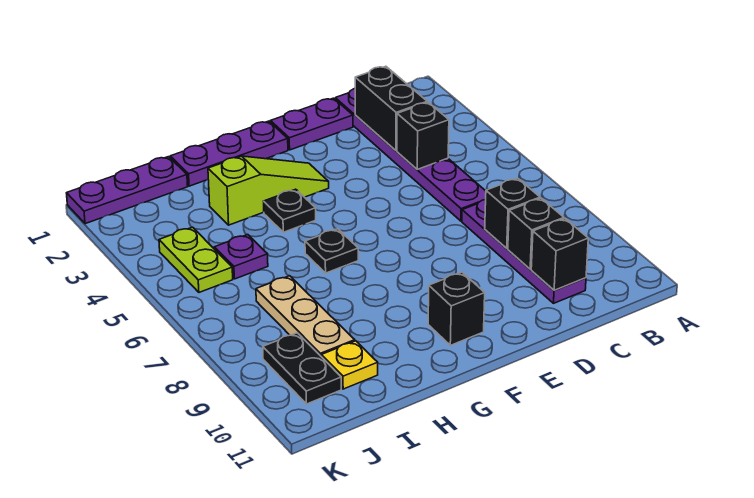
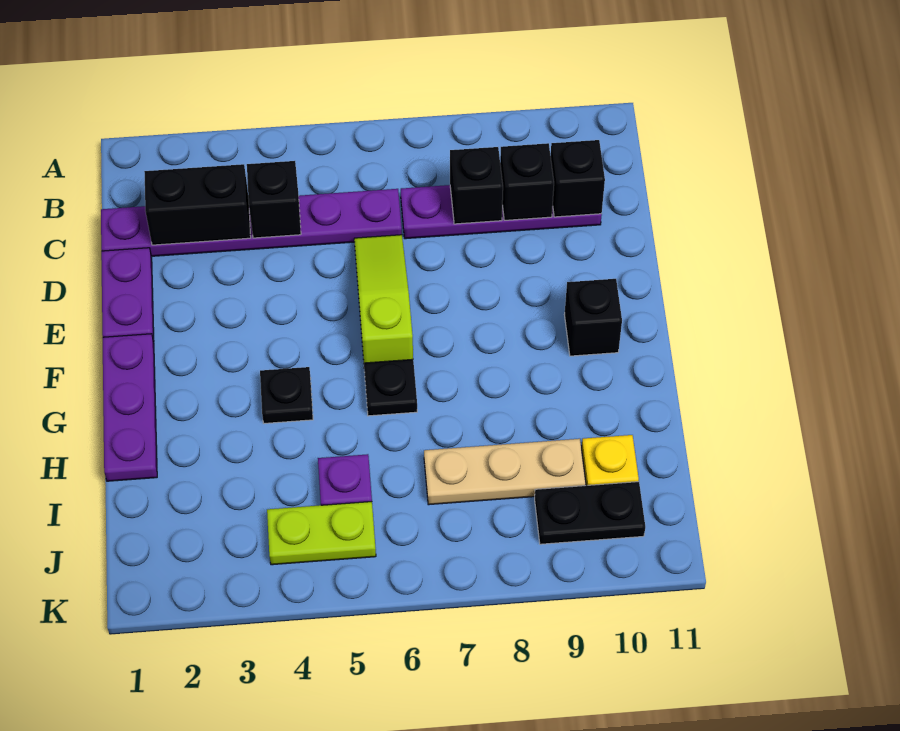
lime 1x3 slope [208,156,329,225] -> lime 1x3 slope moved to [354,235,413,363]
purple 1x3 plate [67,157,188,224] -> none

